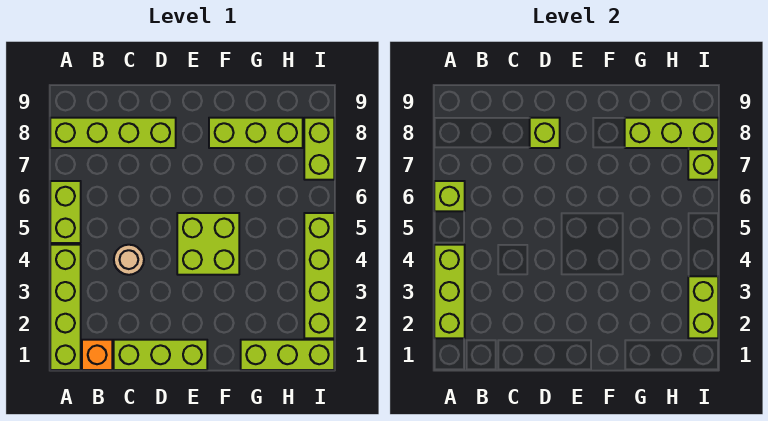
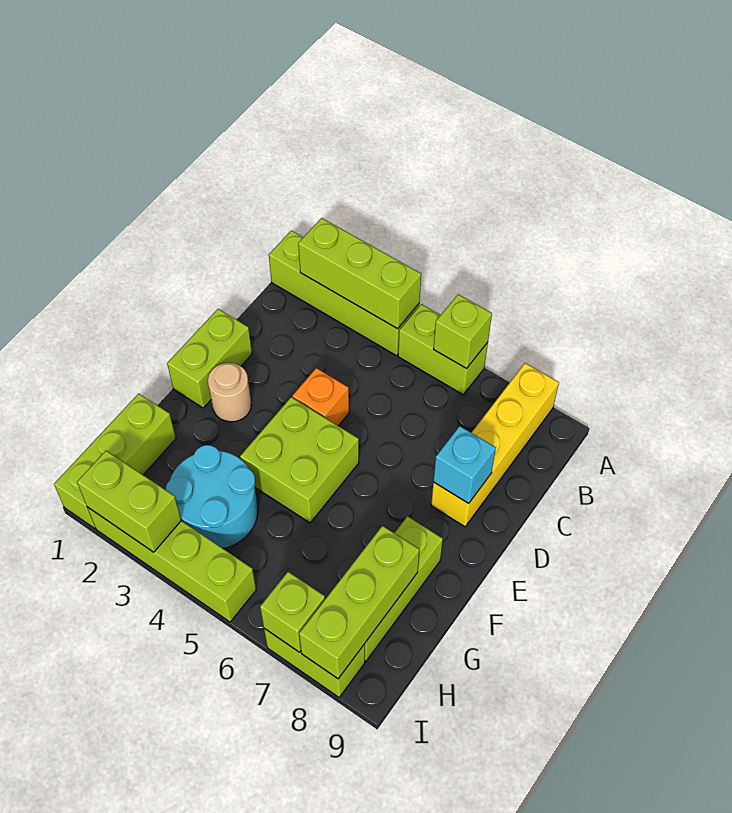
lime 1x4 brick [50,118,176,148] -> yellow 1x4 brick [431,363,559,527]
orange 1x1 brick [82,340,112,370] -> orange 1x1 brick moved to [292,368,349,426]
lime 1x3 brick [114,340,207,370] -> lime 1x2 brick [167,309,252,408]
tan 1x1 round brick [114,245,144,275] -> tan 1x1 round brick moved to [208,363,251,422]
lime 1x1 brick [530,118,560,148] -> cyan 1x1 brick [433,426,496,503]
none -> cyan 2x2 round brick [166,445,258,548]

